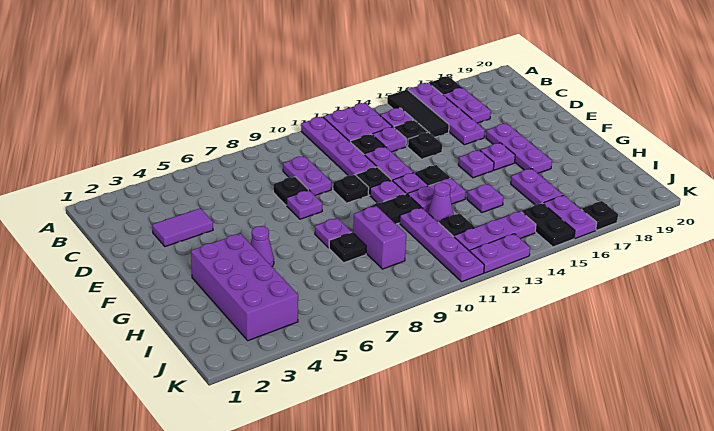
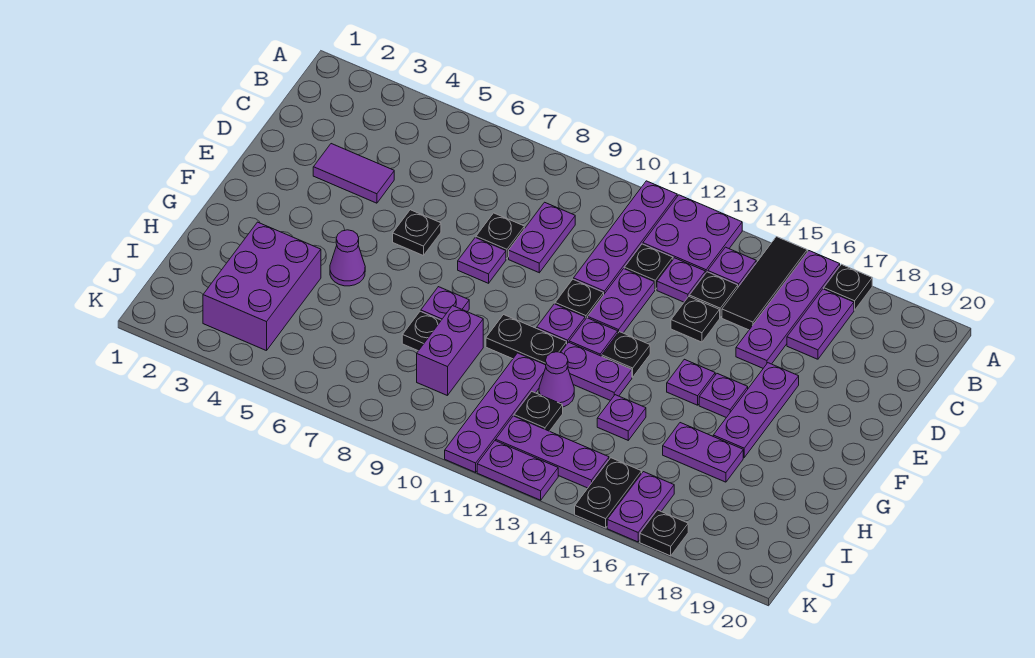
black 1x1 plate [333,175,369,203] -> black 1x1 plate moved to [393,210,441,256]
purple 2x4 brick [191,234,298,341] -> purple 2x3 brick [203,222,321,351]
purple 1x2 plate [511,169,563,205] -> purple 1x2 plate turned to [663,423,743,482]

